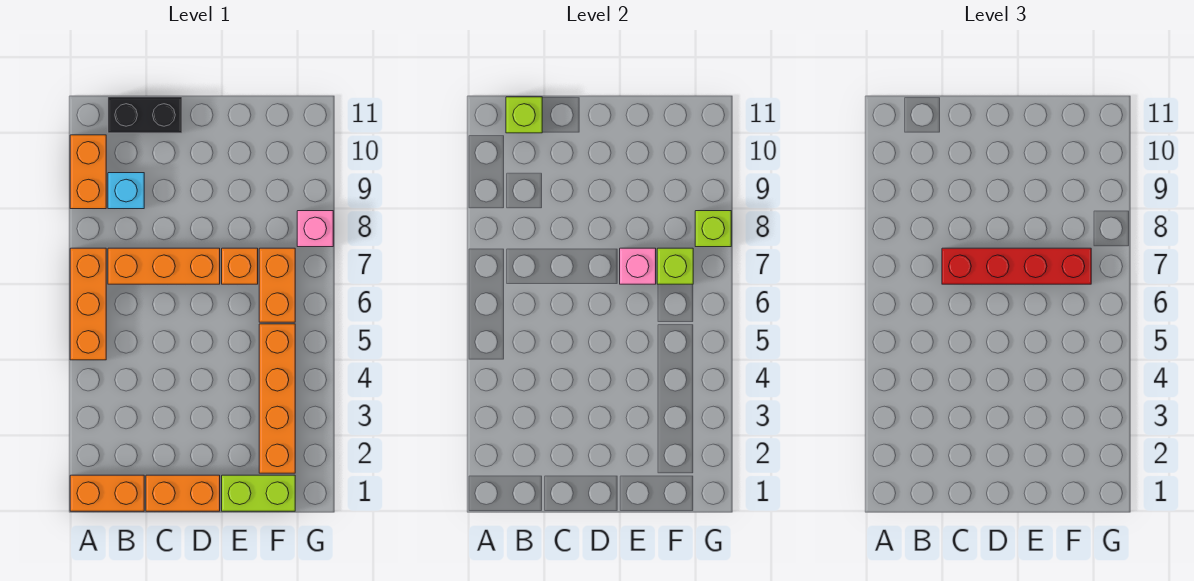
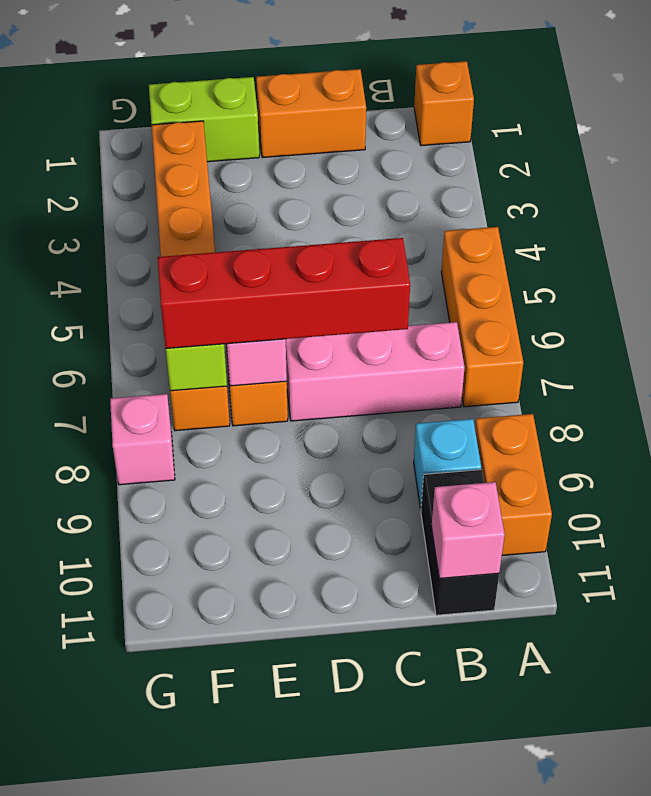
orange 1x2 brick [70,475,144,511] -> orange 1x1 brick [414,61,474,146]
orange 1x3 brick [108,248,220,284] -> pink 1x3 brick [286,322,465,421]
black 1x2 brick [108,97,182,133] -> black 1x2 brick turned to [421,470,499,615]
lime 1x1 brick [506,97,542,133] -> pink 1x1 brick [432,482,505,578]
lime 1x1 brick [695,211,731,247] -> none

